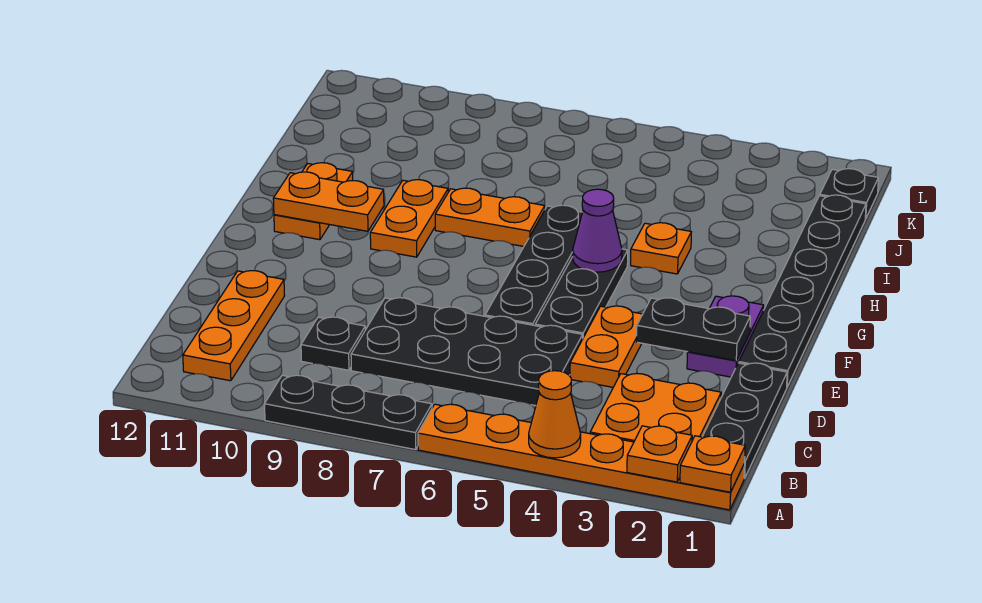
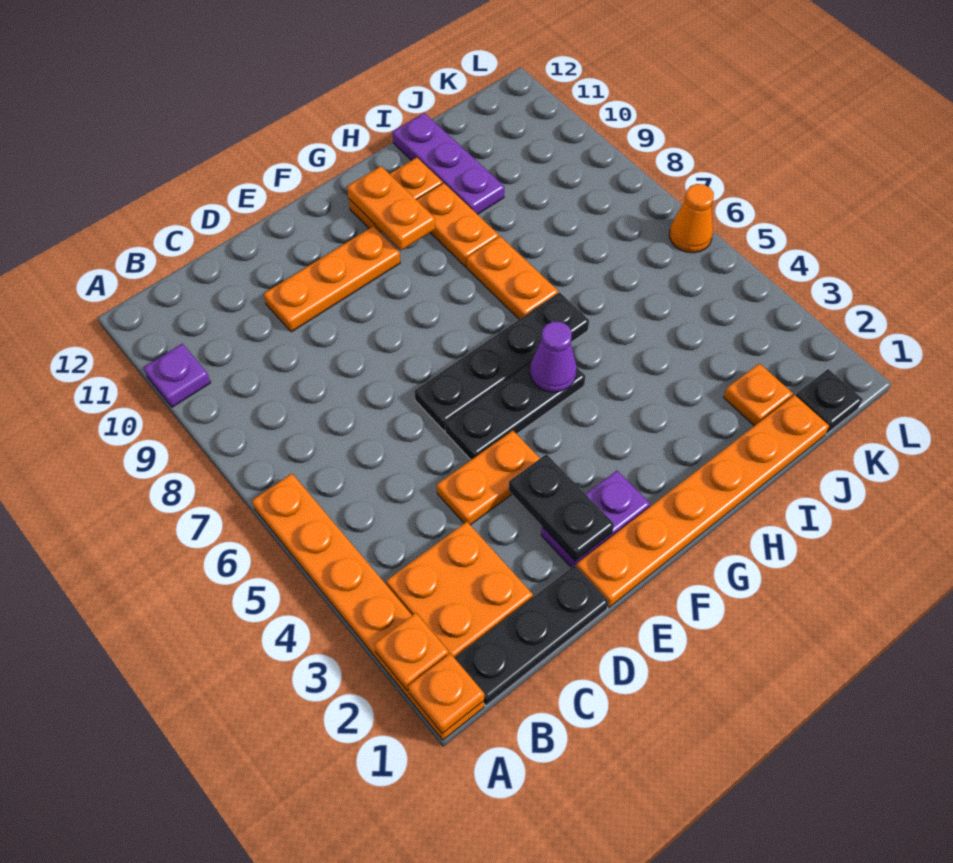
orange 1x1 cone [529,371,581,458] -> orange 1x1 cone moved to [669,184,714,253]
black 1x3 plate [265,375,432,450] -> none
none -> purple 1x1 plate [143,344,211,407]
orange 1x3 plate [183,271,285,381] -> orange 1x3 plate moved to [264,226,400,332]
black 2x4 plate [351,298,583,406] -> none
black 1x1 plate [301,317,365,370] -> none
black 1x6 plate [739,195,866,386] -> orange 1x6 plate [576,395,829,607]
orange 1x2 plate [370,180,448,257] -> orange 1x2 plate turned to [417,183,499,267]
orange 1x1 plate [631,223,691,274] -> orange 1x1 plate moved to [724,363,793,426]
none -> purple 1x3 plate [392,113,504,214]

